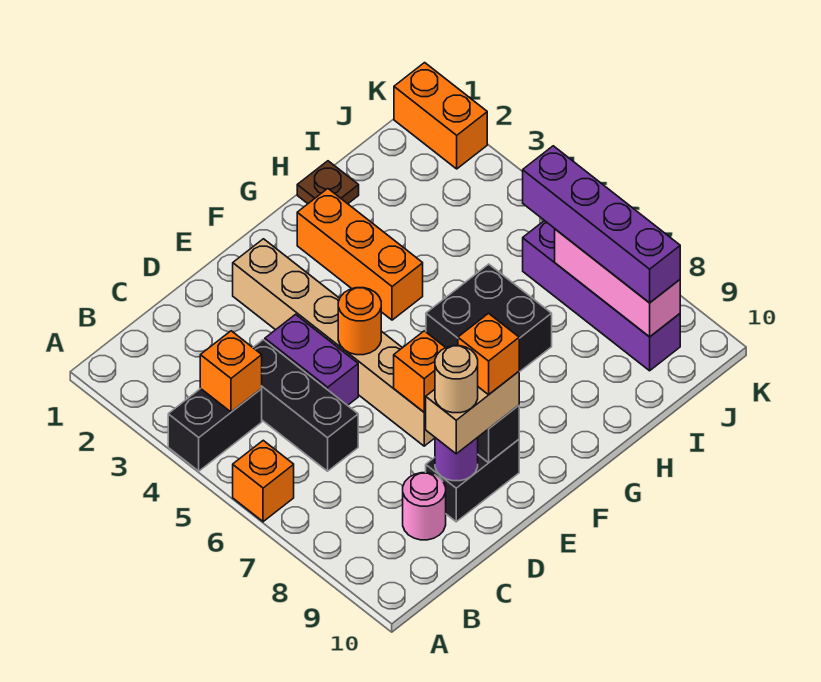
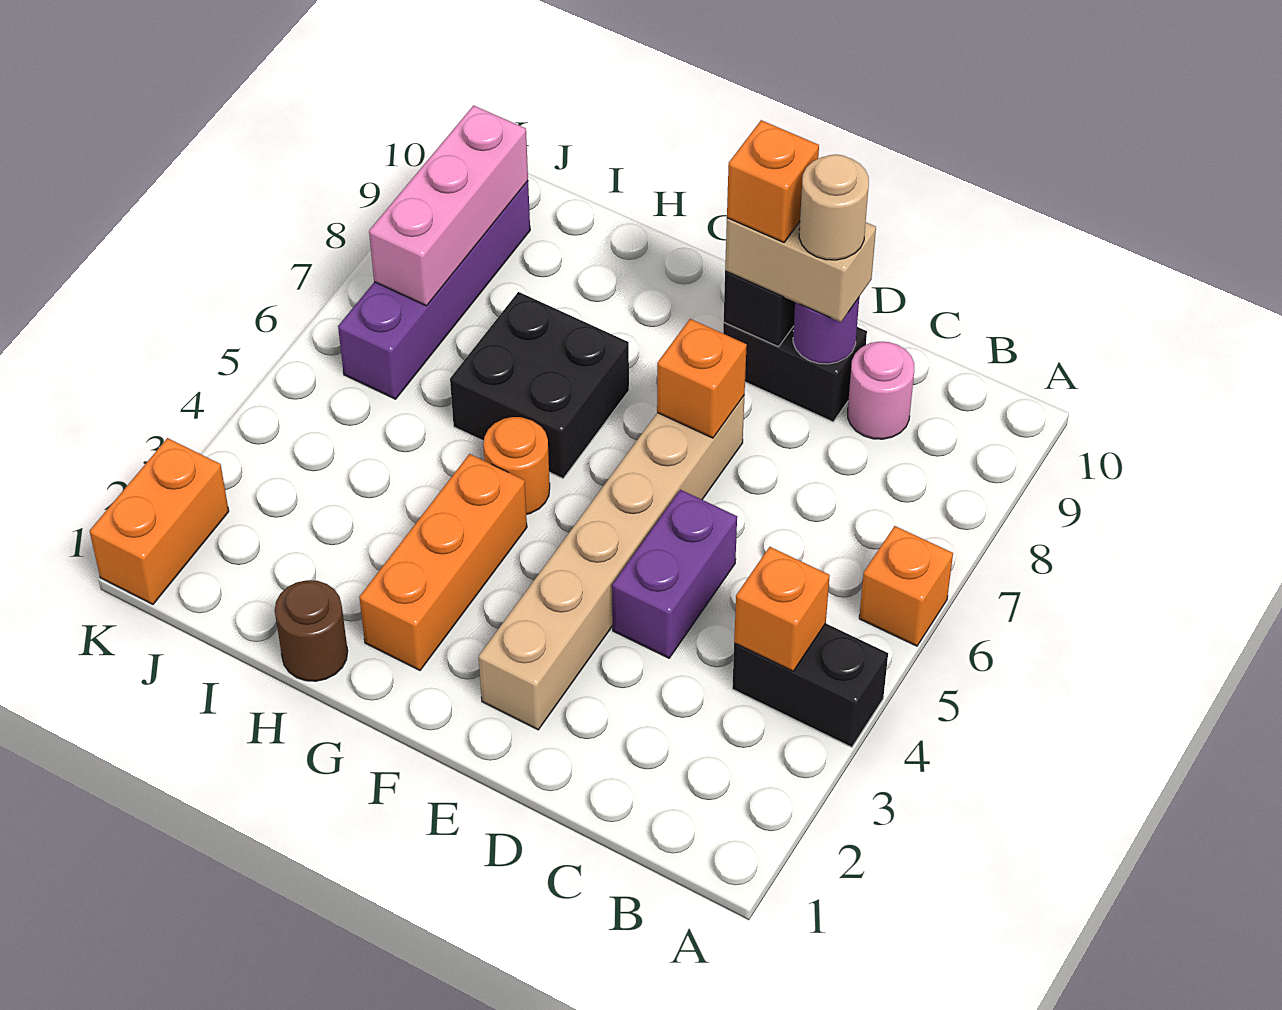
black 1x3 brick [253,340,358,471] -> none
orange 1x1 round brick [338,288,381,355] -> orange 1x1 round brick moved to [483,417,550,514]
brown 1x1 plate [297,161,359,204] -> brown 1x1 round brick [275,580,348,681]
purple 1x4 brick [523,146,680,303] -> none

